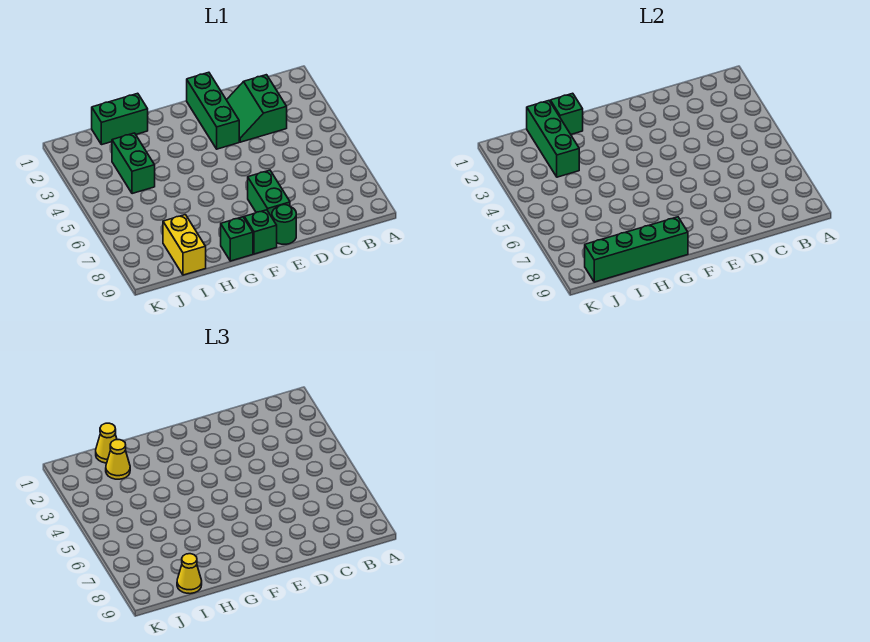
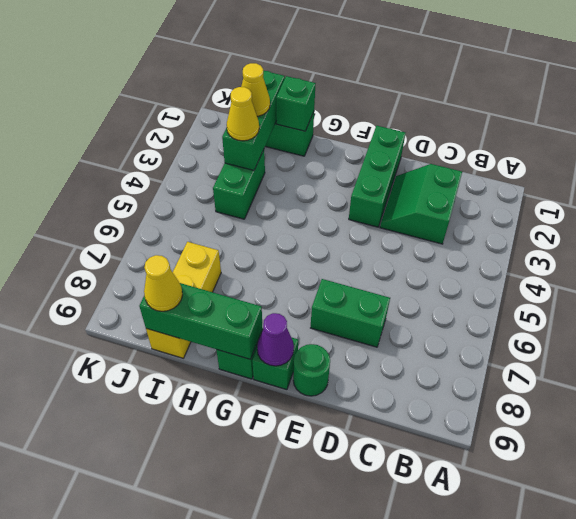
green 1x2 brick [248,170,290,217] -> green 1x2 brick turned to [311,279,390,347]
none -> purple 1x1 cone [257,313,294,366]
green 1x4 brick [585,217,688,282] -> green 1x3 brick [139,283,263,359]
yellow 1x1 cone [96,423,117,463] -> yellow 1x1 cone moved to [227,87,259,141]
yellow 1x2 brick [163,215,206,275] -> yellow 1x3 brick [146,242,221,358]

